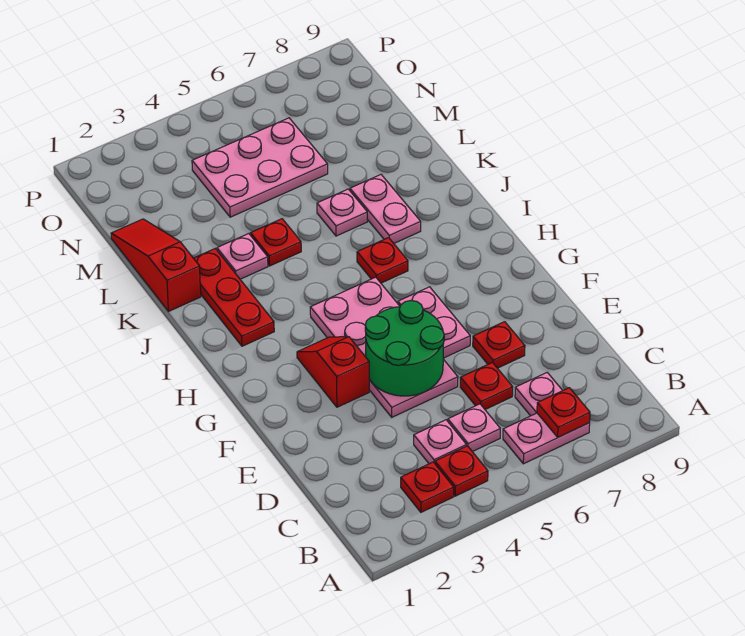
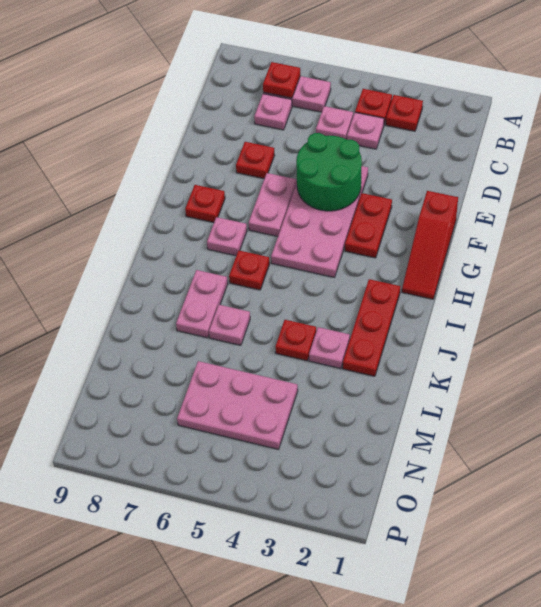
red 1x1 plate [460,362,513,409] -> red 1x1 plate moved to [185,185,225,222]
red 1x2 slope [297,337,369,407] -> red 1x2 plate [345,193,392,258]
none -> pink 1x1 plate [207,217,247,256]
red 1x3 slope [111,219,201,311] -> red 1x3 slope moved to [402,191,458,299]

